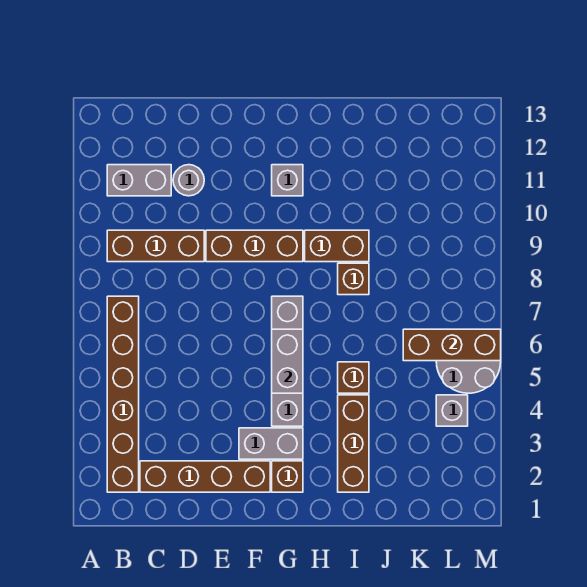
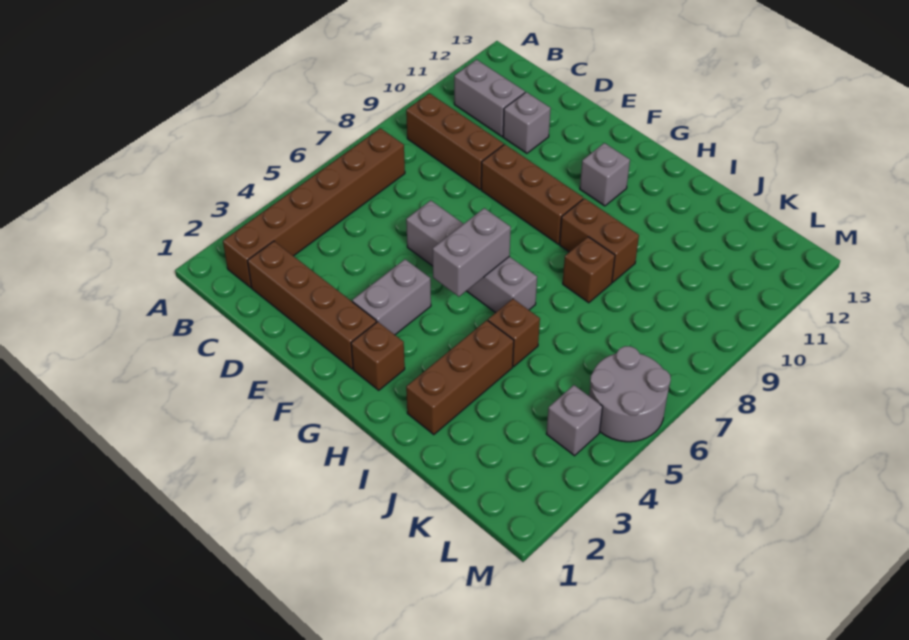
grey 1x1 round brick [173,165,204,196] -> grey 1x1 brick [503,92,551,153]
grey 1x2 brick [239,428,303,459] -> grey 1x2 brick turned to [352,259,431,335]
grey 1x4 brick [272,296,303,426] -> grey 1x4 brick turned to [406,200,537,313]
brown 1x3 brick [403,329,501,361] -> none

